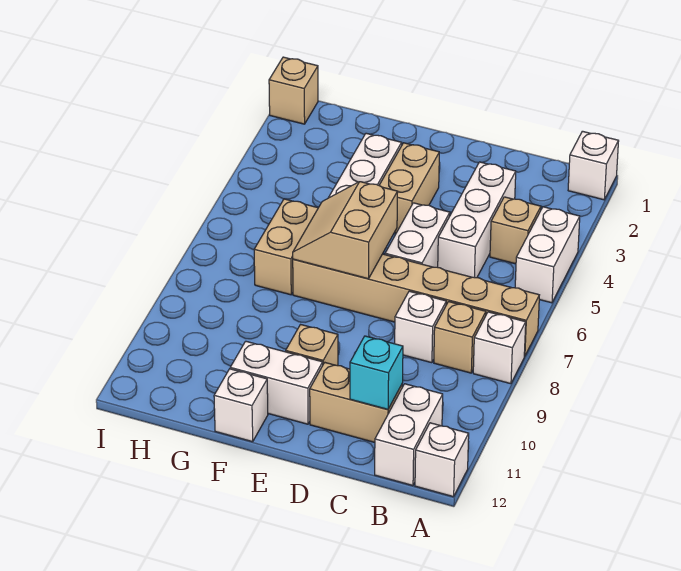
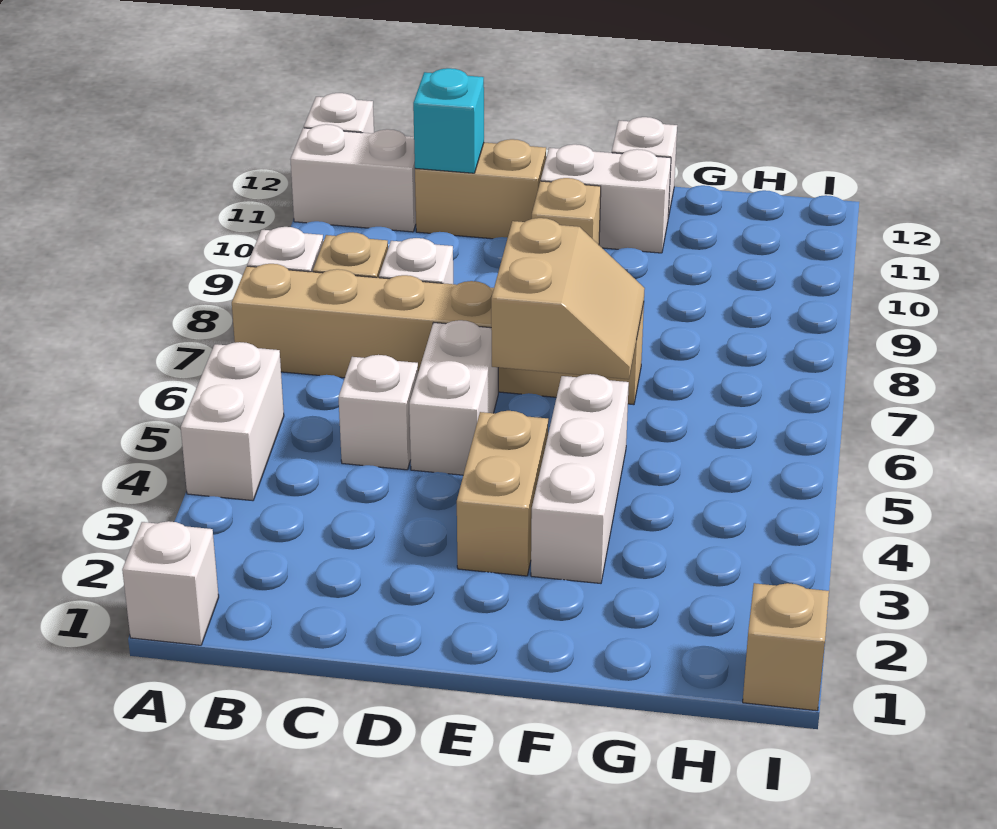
tan 1x1 brick [490,197,541,264] -> none
white 1x2 brick [375,384,443,486] -> white 1x2 brick turned to [290,124,416,232]
white 1x3 brick [438,162,516,278] -> white 1x1 brick [338,355,418,470]
tan 1x2 brick [254,199,318,295] -> none

